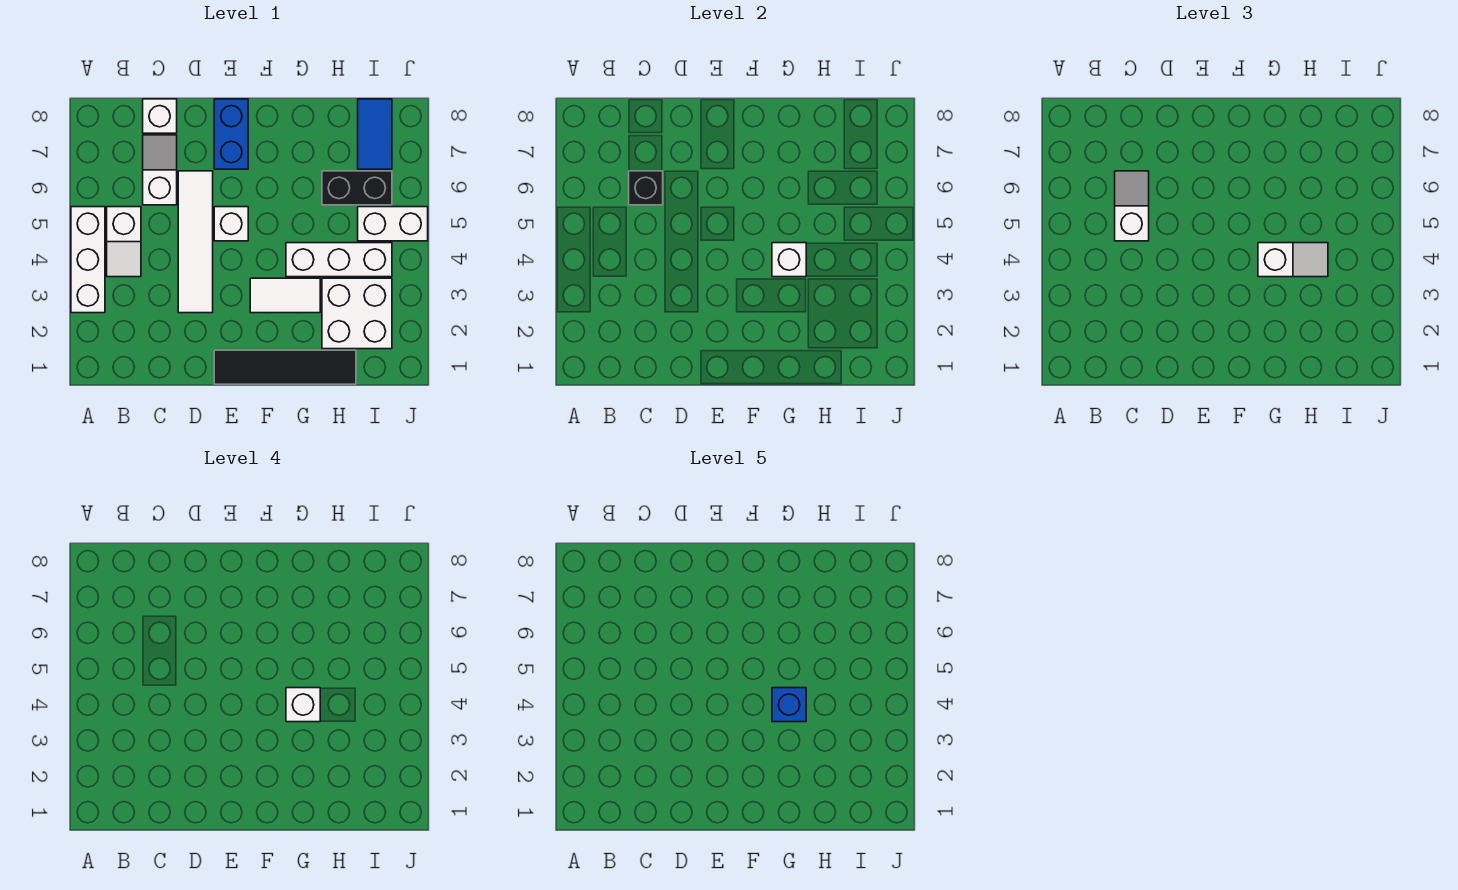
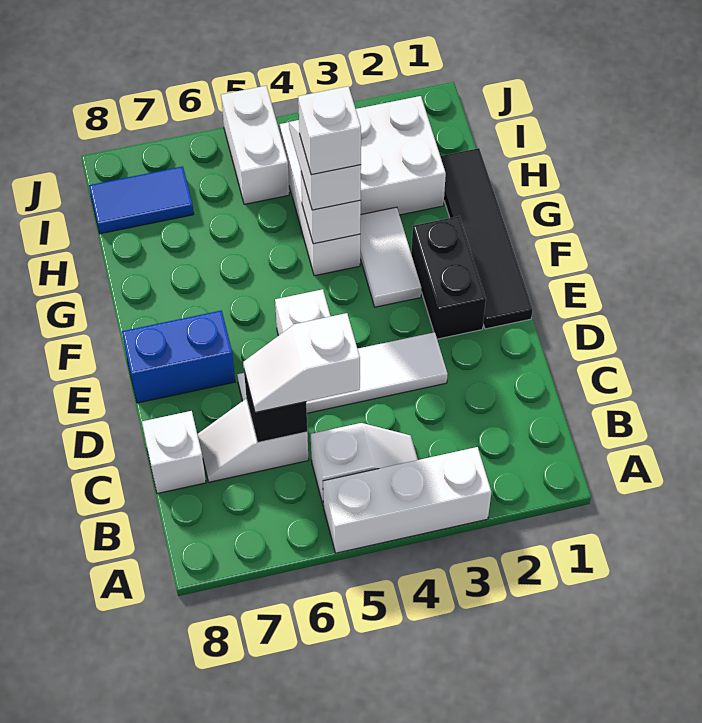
blue 1x1 brick [772,688,806,722] -> none
black 1x2 brick [322,171,392,205] -> black 1x2 brick moved to [411,216,486,339]

